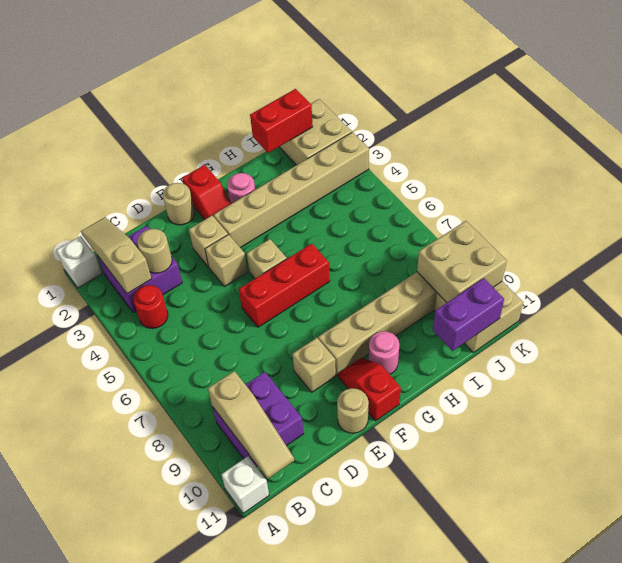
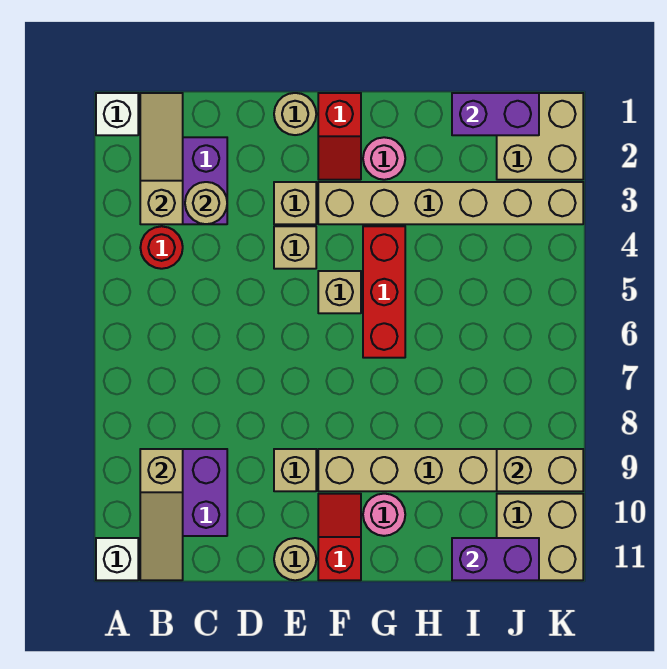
red 1x3 brick [239,244,330,327] -> red 1x3 brick turned to [363,226,405,358]
red 1x2 brick [250,89,313,153] -> purple 1x2 brick [452,93,539,135]
tan 2x2 brick [417,221,507,303] -> tan 1x2 brick [497,449,583,491]

